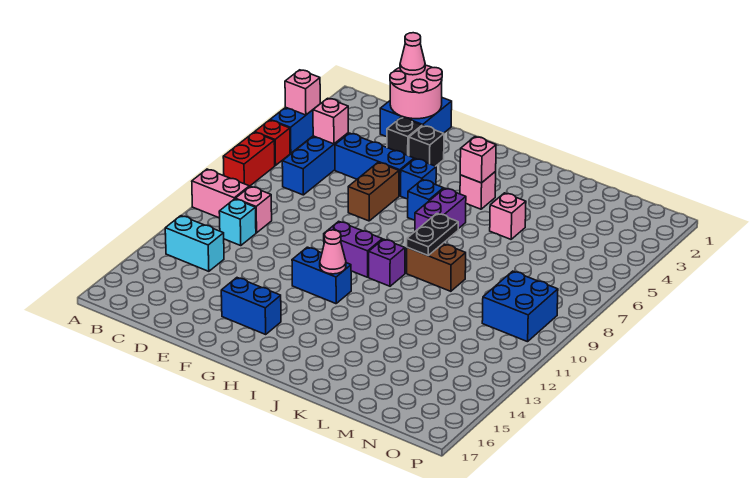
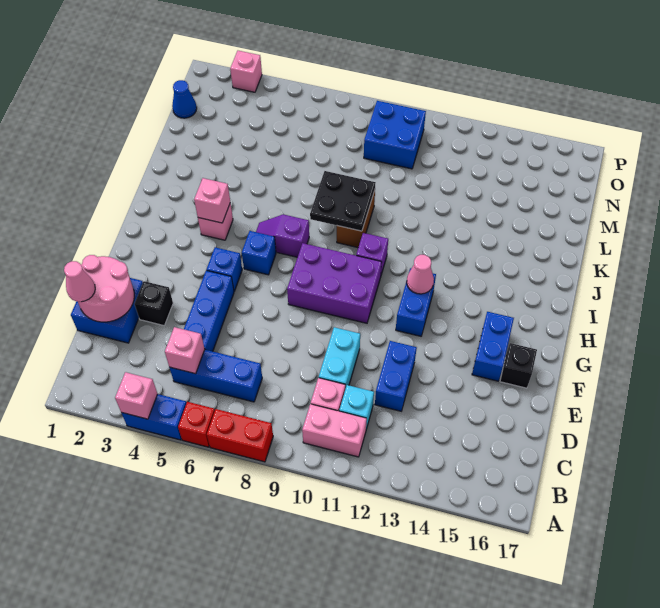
pink 1x2 brick [192,169,249,218] -> pink 1x2 brick turned to [302,404,367,457]
cyan 1x2 brick [165,216,224,271] -> cyan 1x2 brick moved to [319,327,360,389]
none -> blue 1x2 brick [375,341,417,411]
black 1x1 brick [409,126,444,166] -> black 1x1 brick moved to [500,343,537,388]
brown 1x2 brick [348,162,399,221] -> none
purple 1x2 brick [324,221,382,277] -> purple 2x3 brick [287,243,382,323]
purple 1x2 brick [415,188,466,231] -> purple 1x2 slope [256,214,309,257]
black 1x2 plate [407,214,458,255] -> black 2x2 plate [310,171,376,231]
pink 1x1 brick [490,193,526,239] -> pink 1x1 brick moved to [230,51,262,92]
none -> blue 1x1 cone [172,80,197,118]

